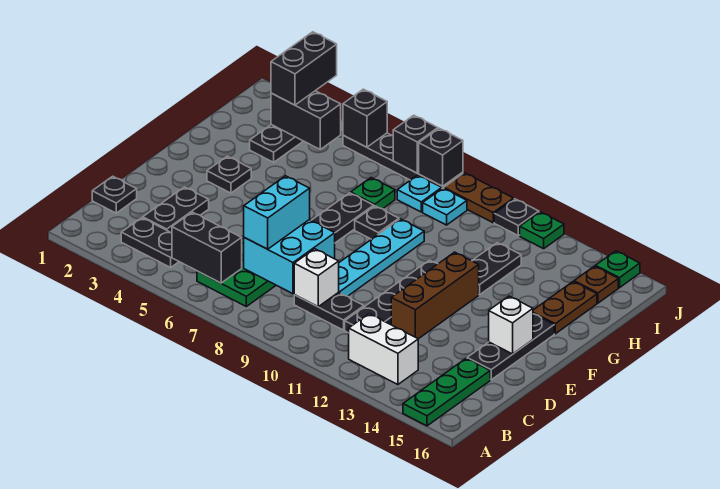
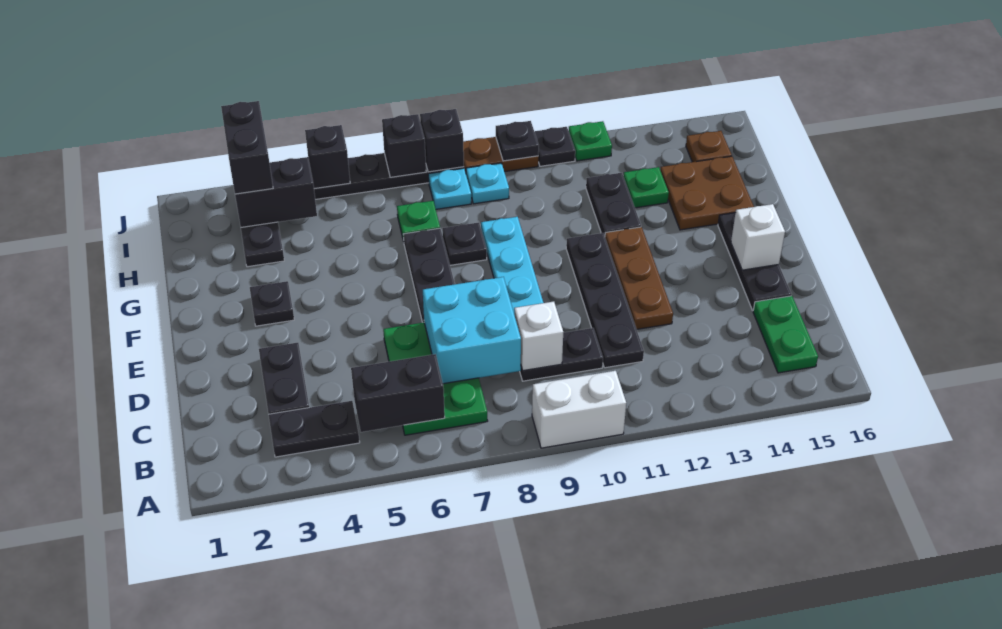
green 1x3 plate [403,358,490,426] -> green 1x2 plate [753,296,818,373]
white 1x2 brick [349,314,418,385] -> white 1x2 brick moved to [532,371,626,448]
black 1x1 plate [92,176,137,213] -> black 1x1 plate moved to [496,121,539,161]
cyan 1x2 brick [244,176,310,249] -> none
brown 1x3 brick [391,252,479,339] -> brown 1x3 plate [605,227,673,329]
brown 1x2 plate [533,282,597,334] -> brown 2x2 plate [660,156,754,230]
green 1x1 plate [595,251,640,288] -> green 1x1 plate moved to [623,167,669,208]

